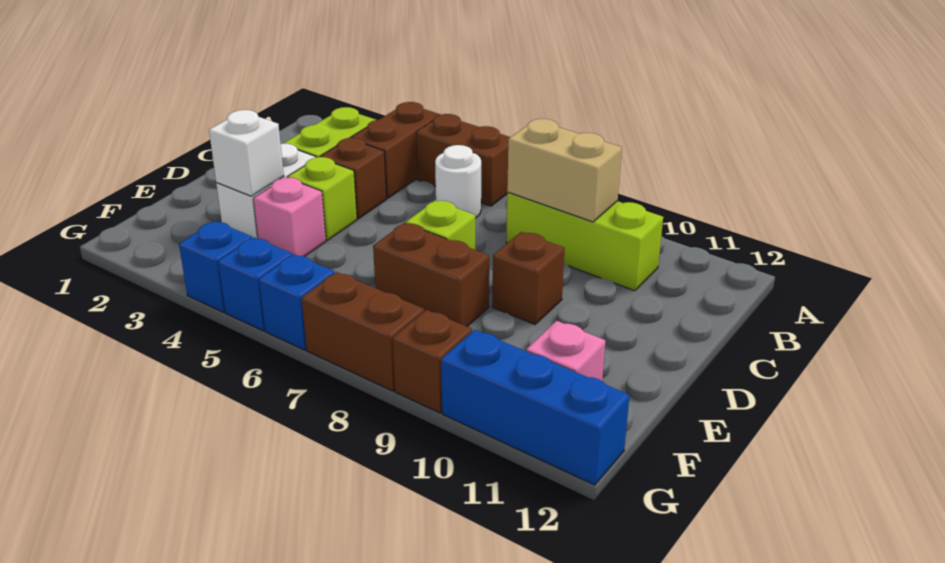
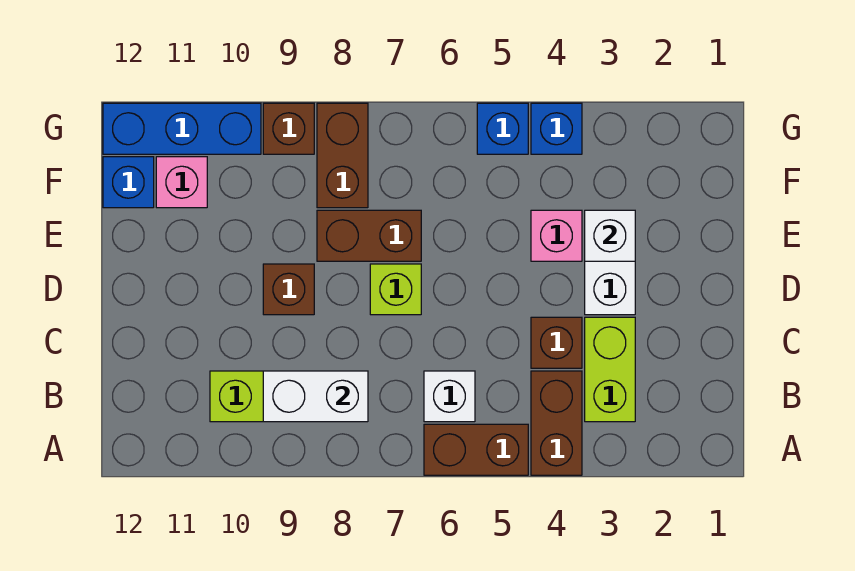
white 1x1 round brick [435,145,481,218] -> white 1x1 brick [424,371,475,422]
tan 1x2 brick [507,119,622,222] -> white 1x2 brick [263,371,368,422]
lime 1x1 brick [287,157,357,240] -> none
blue 1x1 brick [259,254,335,350] -> blue 1x1 brick moved to [103,157,154,208]
brown 1x2 brick [302,272,424,391] -> brown 1x2 brick turned to [317,103,368,208]

